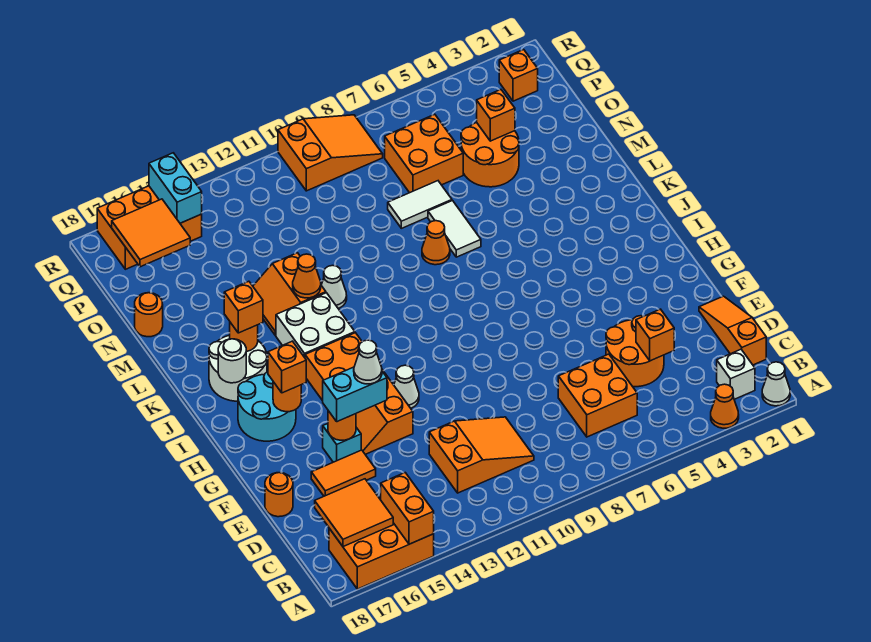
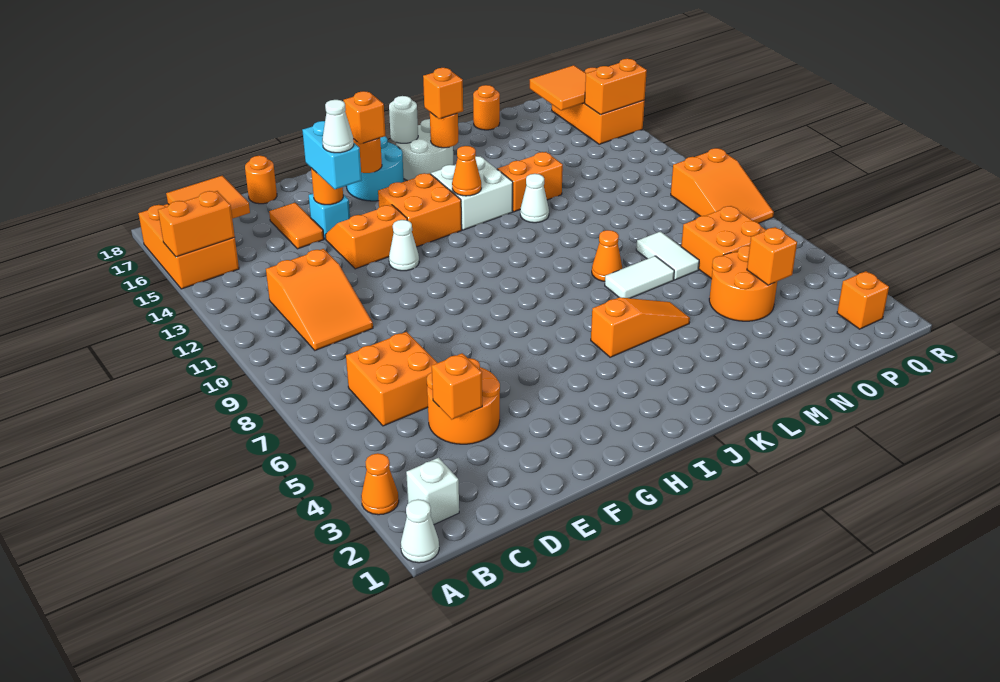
orange 1x3 slope [699,296,766,365] -> orange 1x3 slope moved to [591,297,690,357]
orange 1x1 cone [293,254,321,298] -> orange 1x1 cone moved to [452,146,481,196]
cyan 1x2 brick [149,153,202,223] -> orange 1x2 brick [585,59,647,115]

